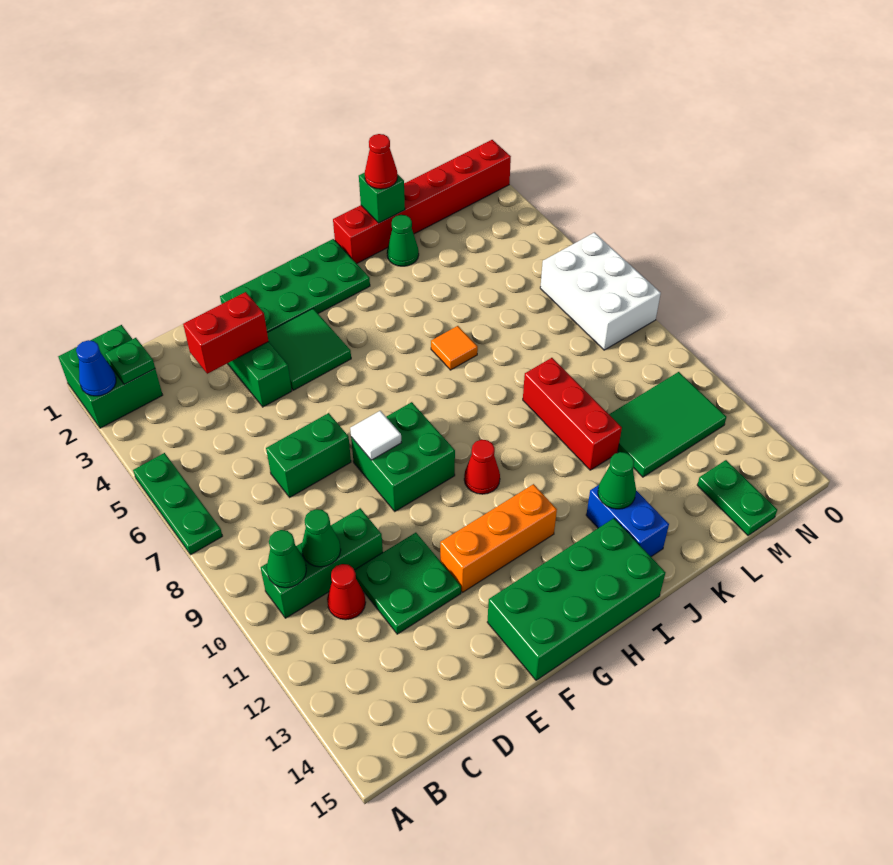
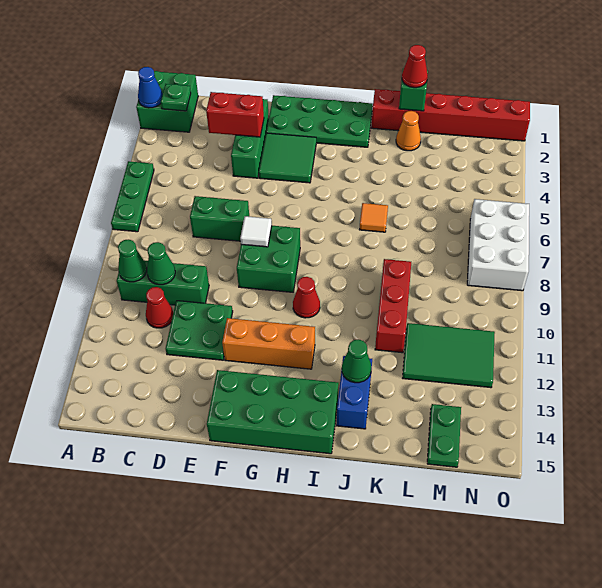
green 1x1 cone [387,215,419,266] -> orange 1x1 cone [396,111,421,151]

